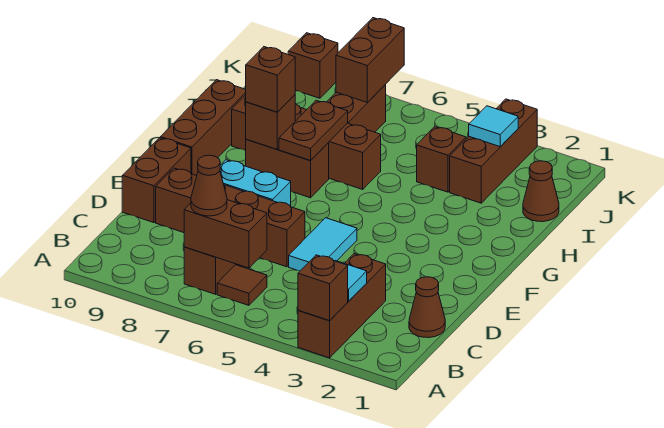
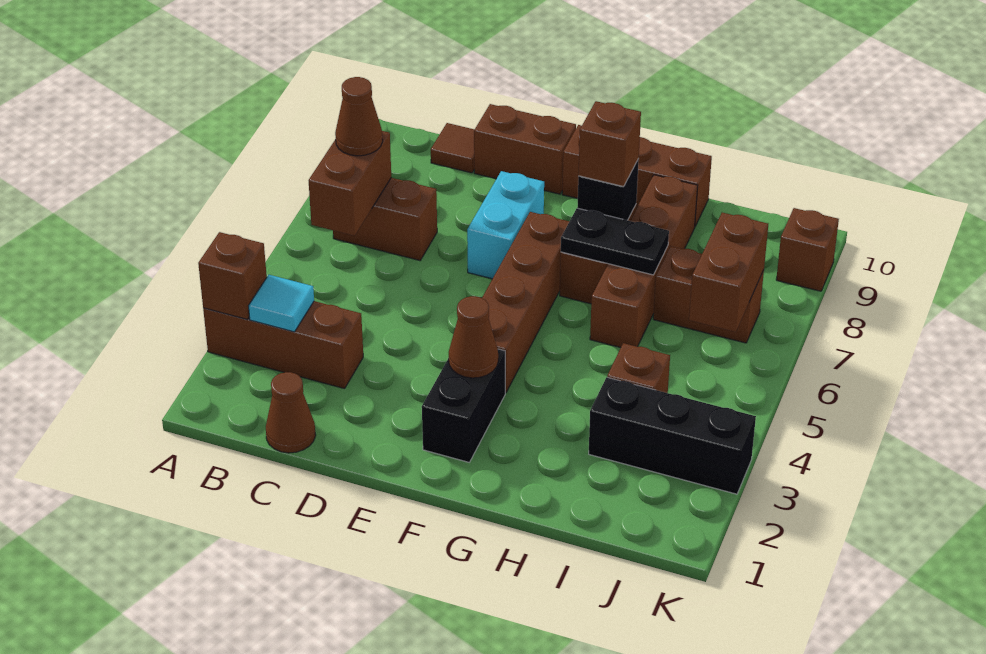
brown 1x1 tile [217,265,267,305] -> brown 1x1 tile moved to [431,123,474,173]
cyan 1x2 tile [289,218,357,271] -> none
brown 1x4 brick [156,168,305,267] -> brown 1x4 brick moved to [482,212,569,393]
none -> black 1x2 brick [422,349,505,462]
brown 1x2 plate [279,100,348,160] -> black 1x2 plate [561,208,669,275]
brown 1x1 brick [246,95,295,149] -> black 1x1 brick [577,159,639,220]
brown 1x1 cone [523,161,559,222] -> brown 1x1 cone moved to [449,296,498,378]
brown 1x3 brick [450,99,537,203] -> black 1x3 brick [589,377,756,494]
cyan 1x1 tile [469,106,518,147] -> none
brown 1x2 brick [336,18,404,103] -> brown 1x2 brick turned to [689,213,768,332]

